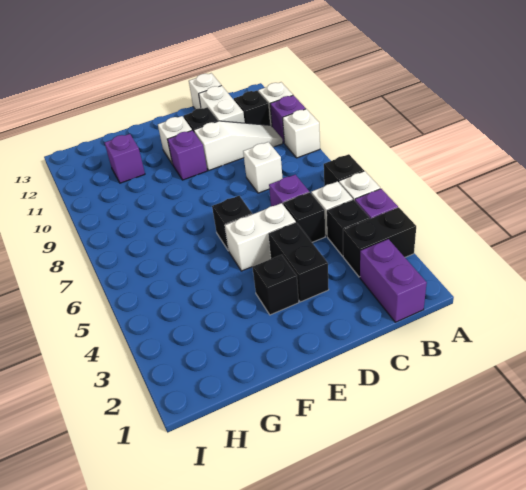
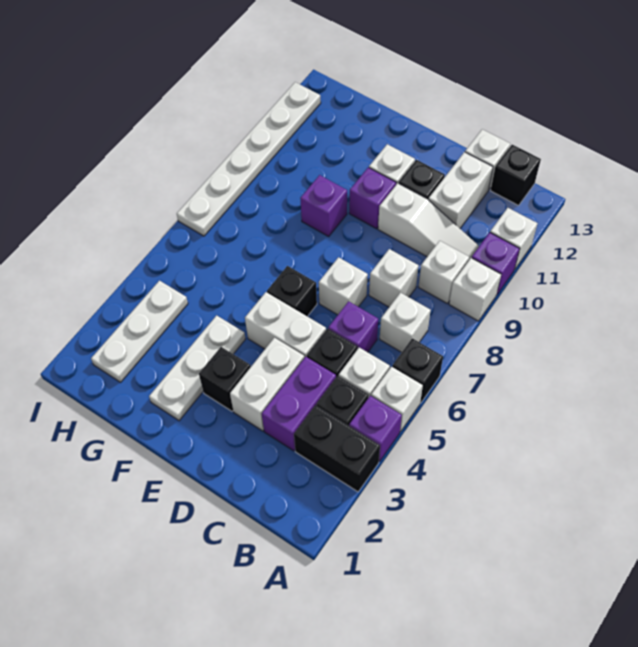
purple 1x2 brick [360,239,427,322] -> purple 1x2 brick moved to [262,357,336,451]
none -> white 1x1 brick [380,293,431,352]
none -> white 1x1 brick [418,241,469,304]
black 1x1 brick [234,91,270,125] -> black 1x1 brick moved to [490,145,541,205]
black 1x2 brick [268,222,329,302] -> white 1x2 brick [230,338,304,431]
none -> white 1x1 brick [319,257,368,315]
none -> white 1x3 plate [149,315,245,421]
purple 1x1 brick [105,134,145,183] -> purple 1x1 brick moved to [300,175,347,236]
none -> white 1x3 plate [91,281,188,382]
none -> white 1x6 plate [177,82,321,236]

